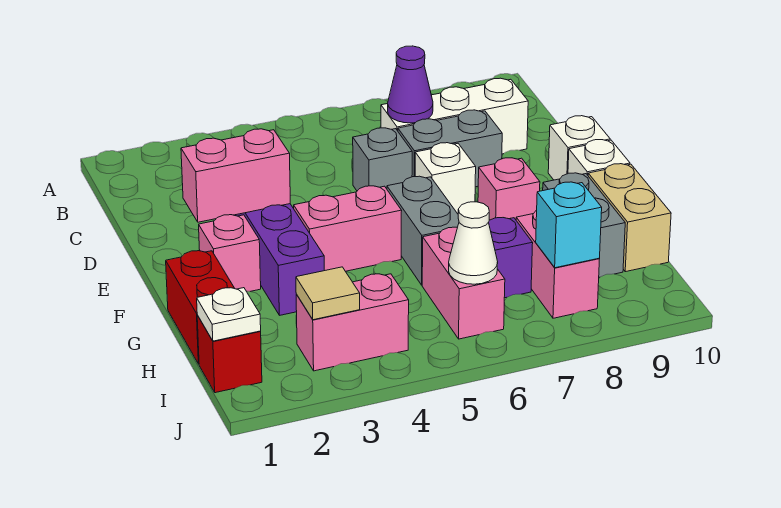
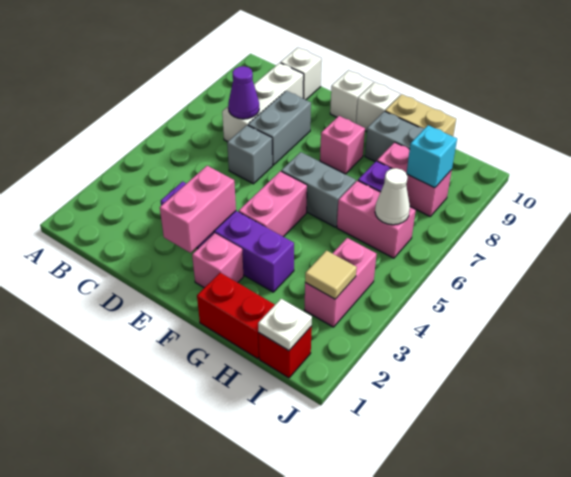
white 1x1 brick [415,143,476,214] -> white 1x1 brick moved to [281,48,322,100]

